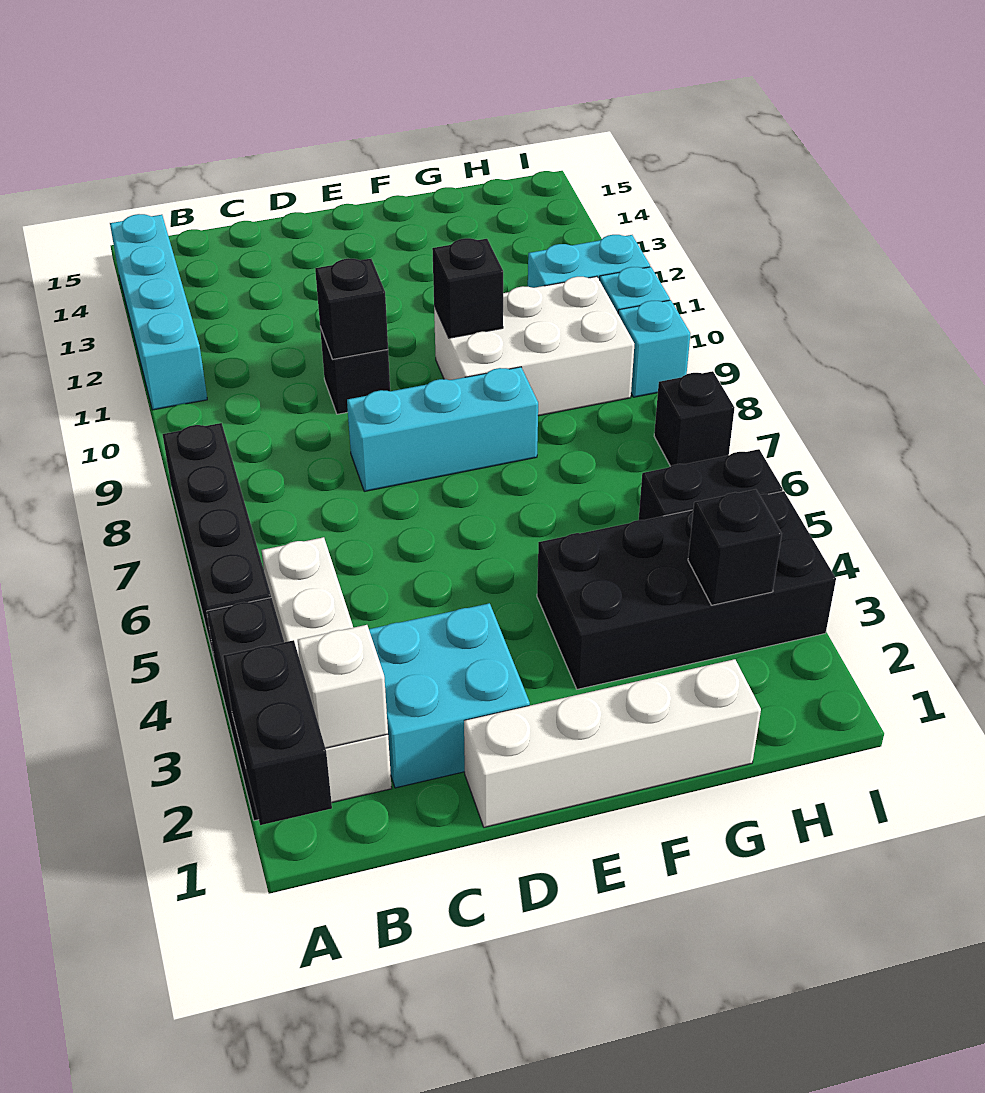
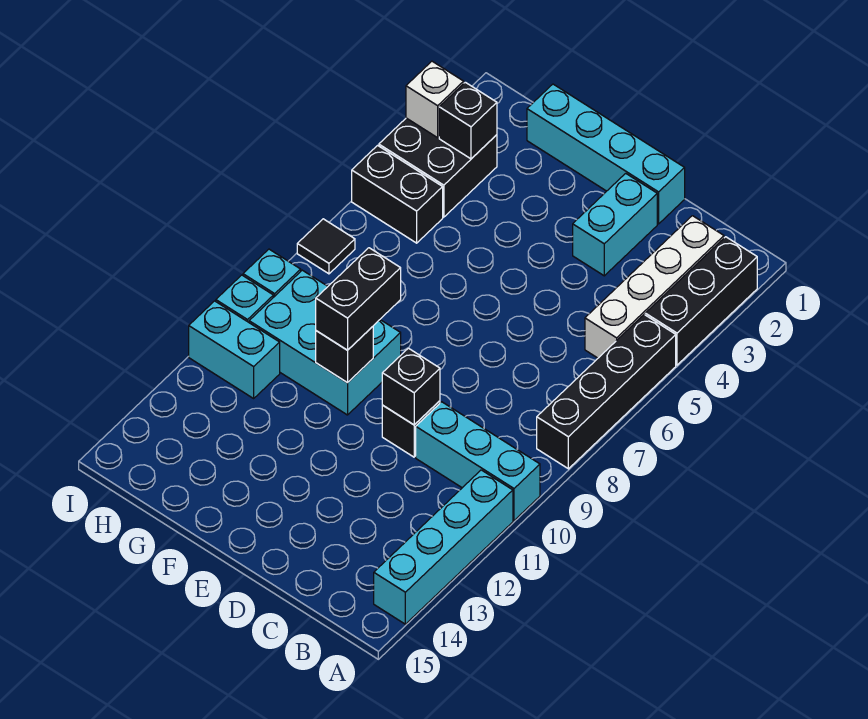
black 1x2 brick [223,640,332,825] -> black 1x2 brick moved to [316,248,401,350]
white 1x1 brick [298,625,388,748] -> white 1x1 brick moved to [406,61,464,138]
cyan 2x2 brick [369,603,530,788] -> cyan 1x2 brick [573,173,657,276]
white 1x4 brick [464,659,761,827] -> cyan 1x4 brick [527,84,685,224]
cyan 1x3 brick [347,367,538,491] -> cyan 1x3 brick moved to [416,402,540,520]
black 2x4 brick [537,491,836,689] -> black 2x2 brick [379,118,497,217]
white 2x3 brick [434,276,634,416] -> cyan 2x3 brick [249,270,401,415]
black 1x1 brick [654,371,734,466] -> black 1x1 tile [297,219,355,274]

